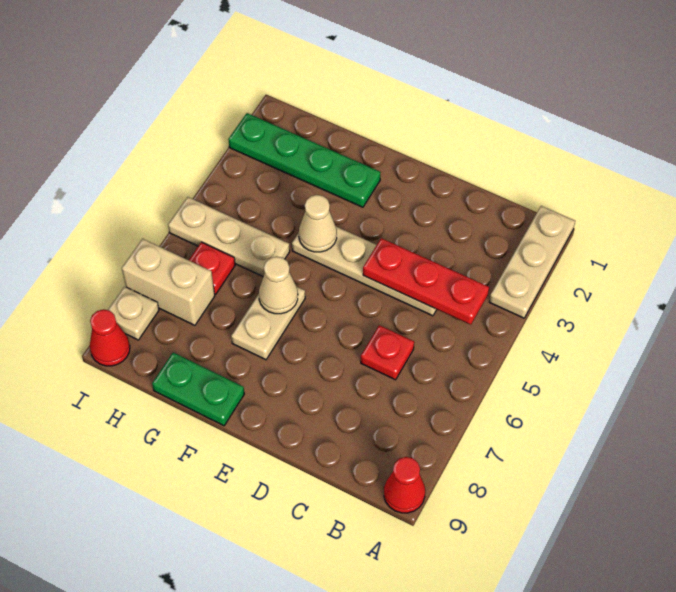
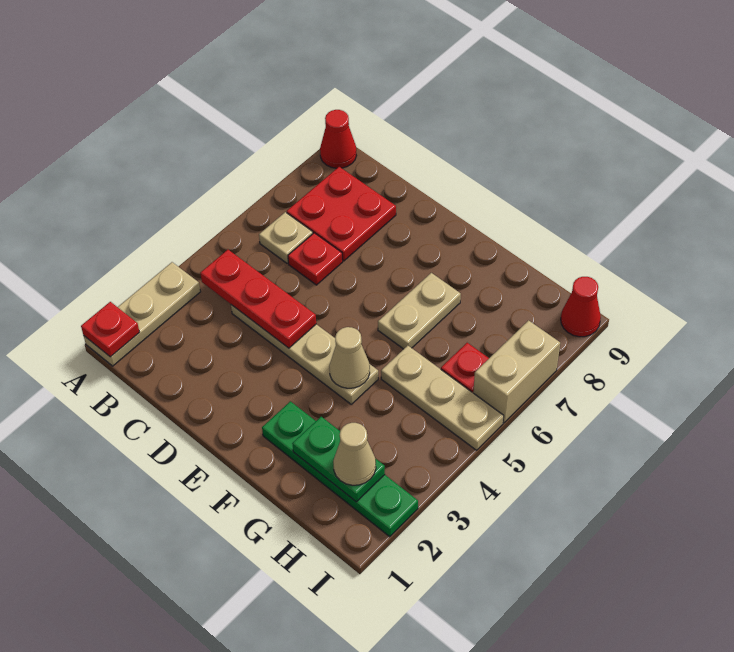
none -> red 1x1 plate [81,302,139,357]
none -> red 2x2 plate [287,167,396,261]
tan 1x1 cone [259,256,298,314] -> tan 1x1 cone moved to [333,423,376,485]
green 1x2 plate [152,353,244,426] -> green 1x2 plate moved to [292,417,385,502]
tan 1x2 brick [122,239,215,325] -> tan 1x2 brick turned to [473,320,560,423]
tan 1x1 plate [108,287,159,340] -> tan 1x1 plate moved to [259,212,313,263]

